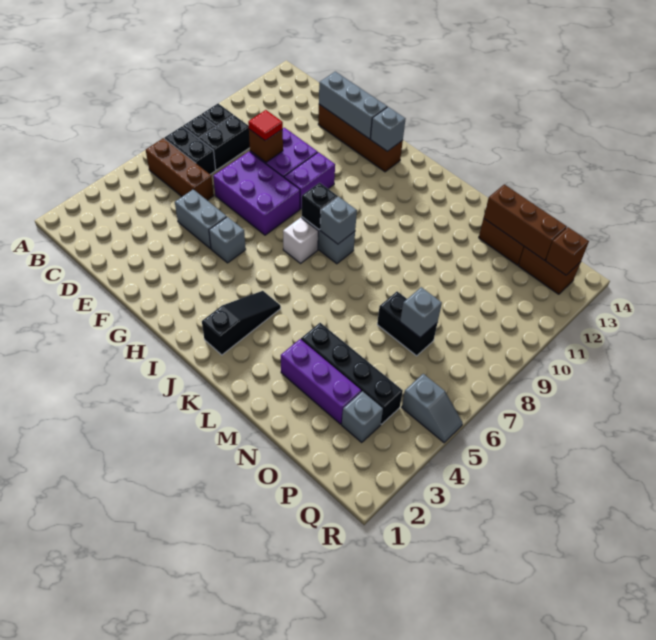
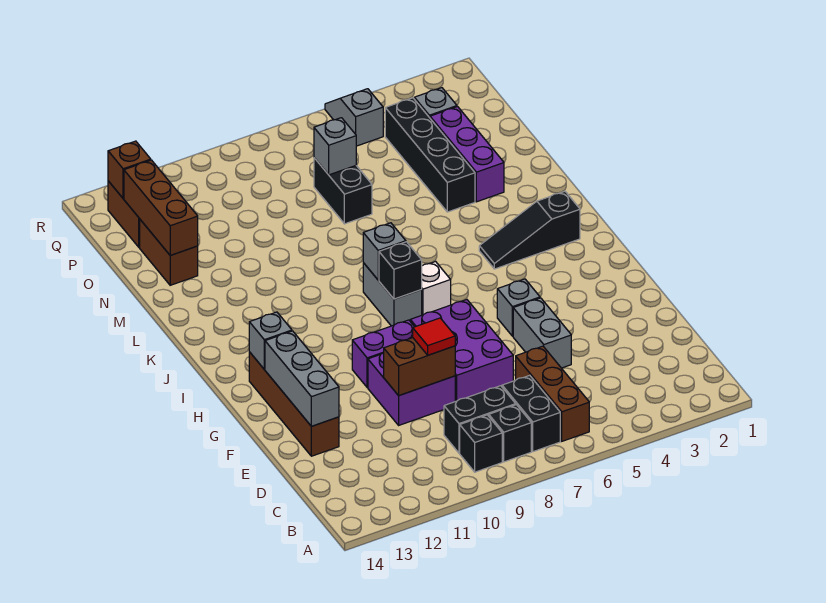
brown 1x1 brick [249,129,283,162] -> brown 1x2 brick [384,338,455,396]

